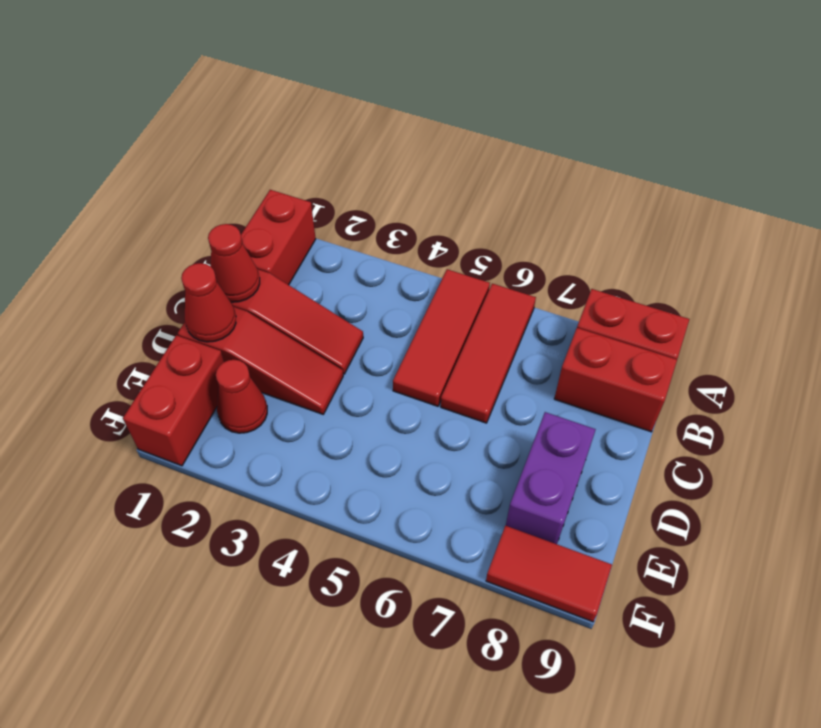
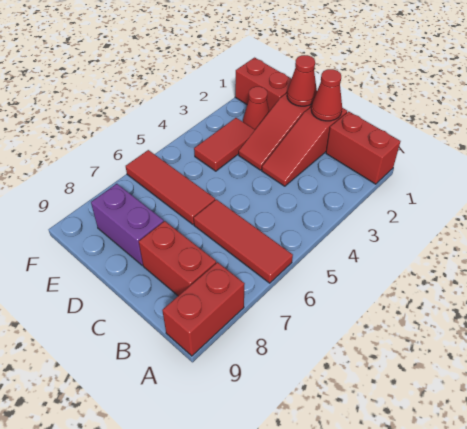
red 1x3 tile [393,269,490,406] -> red 1x3 tile moved to [126,150,215,224]
red 1x2 brick [554,328,677,432] -> red 1x2 brick turned to [139,221,216,296]
red 1x2 tile [486,526,612,622] -> red 1x2 tile moved to [194,118,255,171]

